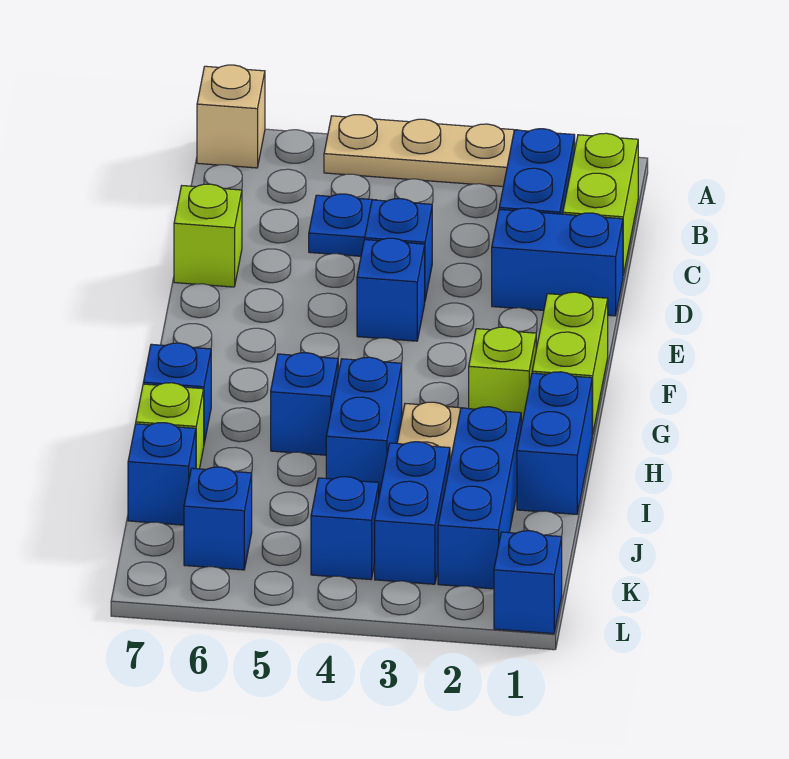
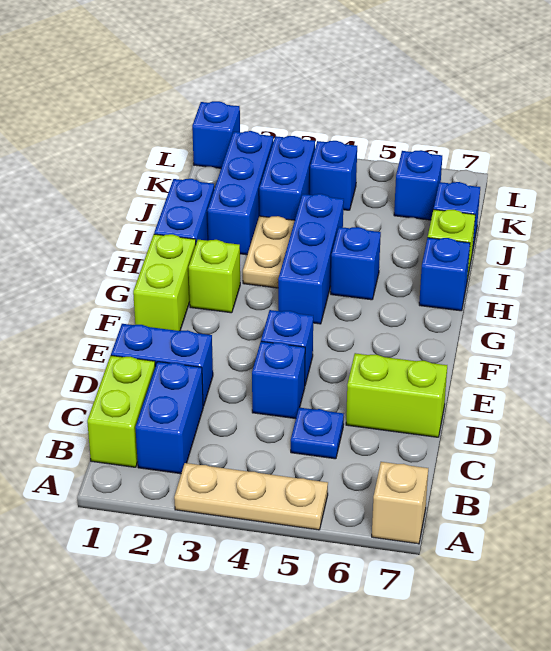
lime 1x1 brick [174,184,242,287] -> lime 1x2 brick [346,353,447,437]
blue 1x2 brick [326,357,402,495] -> blue 1x3 brick [278,194,344,324]

